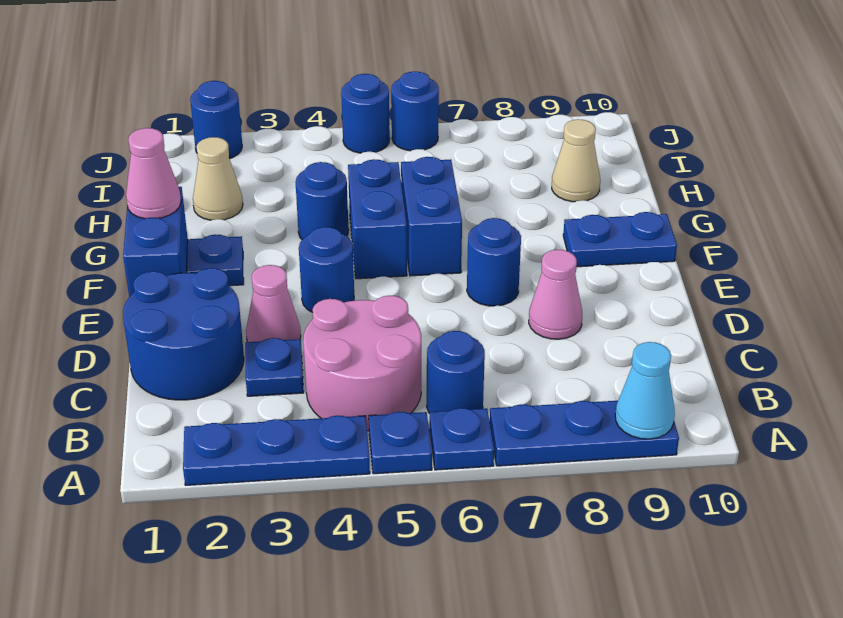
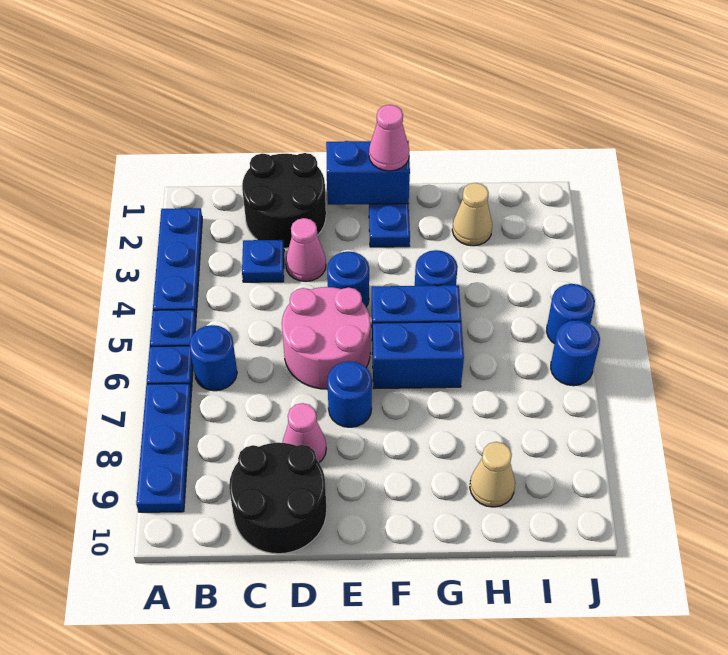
cyan 1x1 cone [615,342,675,439] -> none
pink 2x2 round brick [303,296,421,431] -> pink 2x2 round brick moved to [282,287,371,389]
blue 2x2 round brick [123,268,244,400] -> black 2x2 round brick [242,153,326,248]
none -> black 2x2 round brick [229,443,327,554]
blue 1x2 plate [563,212,677,267] -> none
blue 1x1 round brick [190,81,242,159] -> none

